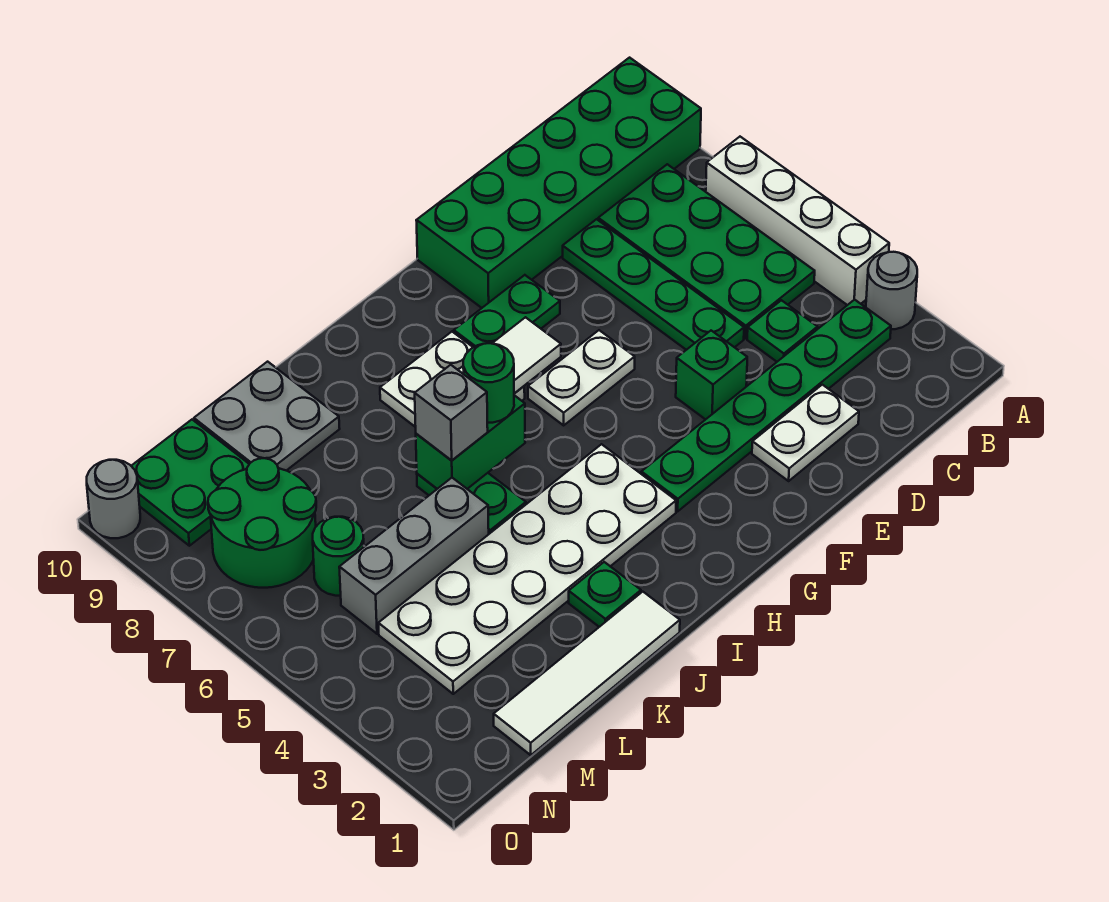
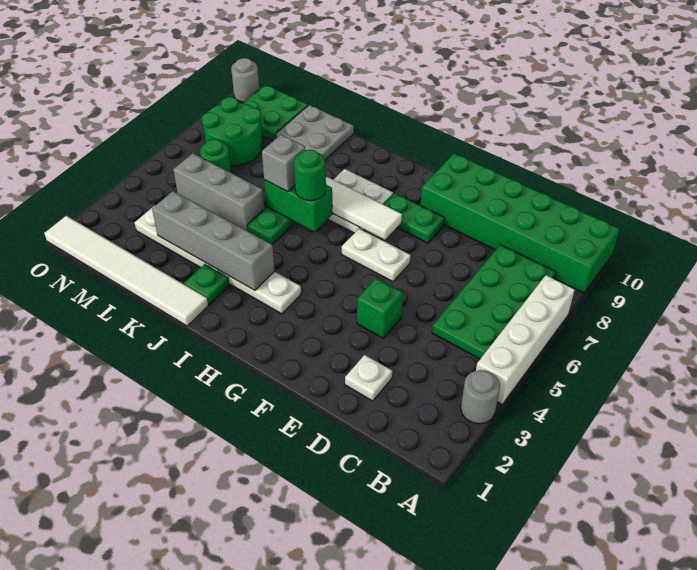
green 1x6 plate [641,300,891,511] -> none
green 1x1 plate [747,300,818,362] -> none
white 1x2 plate [752,385,859,481] -> white 1x1 plate [345,355,392,401]
green 1x4 plate [563,219,744,350] -> none
white 2x6 plate [378,444,676,694] -> white 1x6 plate [135,206,301,314]
none -> grey 1x4 brick [152,191,275,290]
white 1x4 tile [494,592,680,755] -> white 1x6 tile [44,216,208,326]

